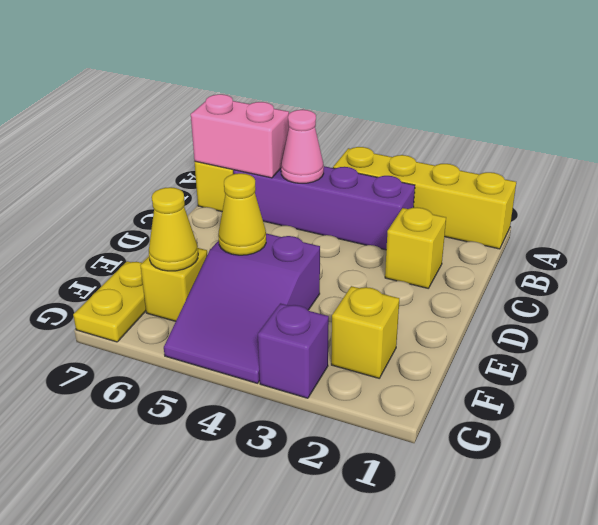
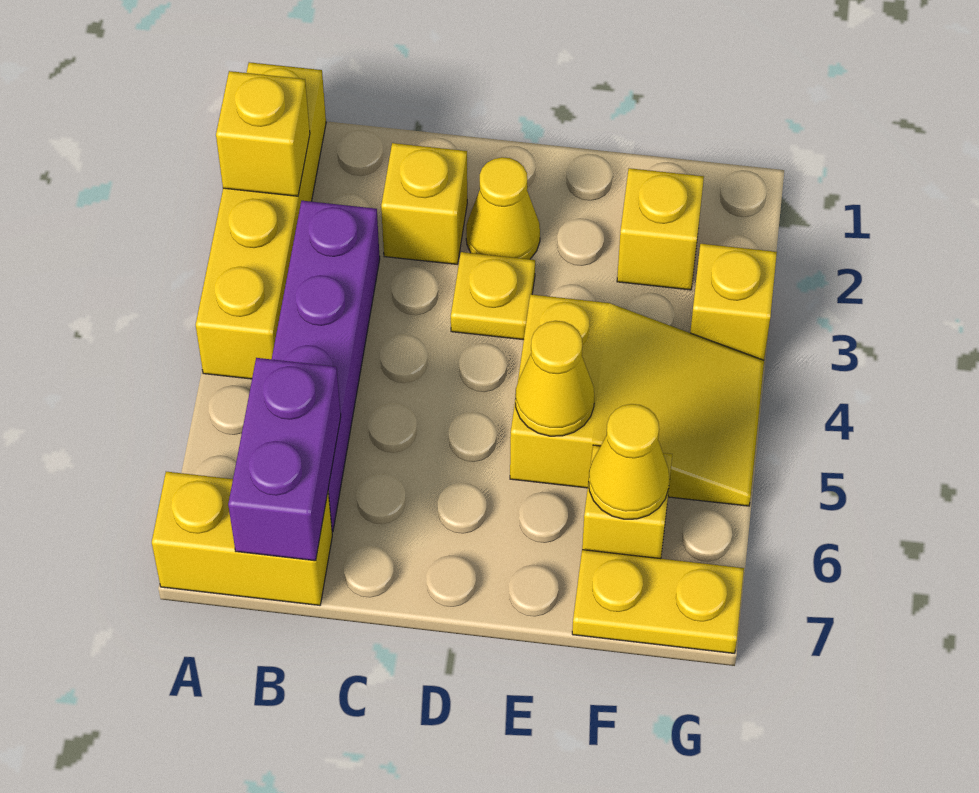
none -> yellow 1x1 brick [216,71,310,196]
pink 1x1 cone [281,110,324,183] -> none
pink 1x2 brick [191,94,289,178] -> purple 1x2 brick [228,358,341,561]
none -> yellow 1x1 cone [466,157,540,259]
none -> yellow 1x1 plate [451,252,535,340]
purple 2x3 slope [164,233,320,383] -> yellow 2x3 slope [510,294,764,506]
purple 1x1 brick [258,303,329,398] -> yellow 1x1 brick [690,244,777,360]

